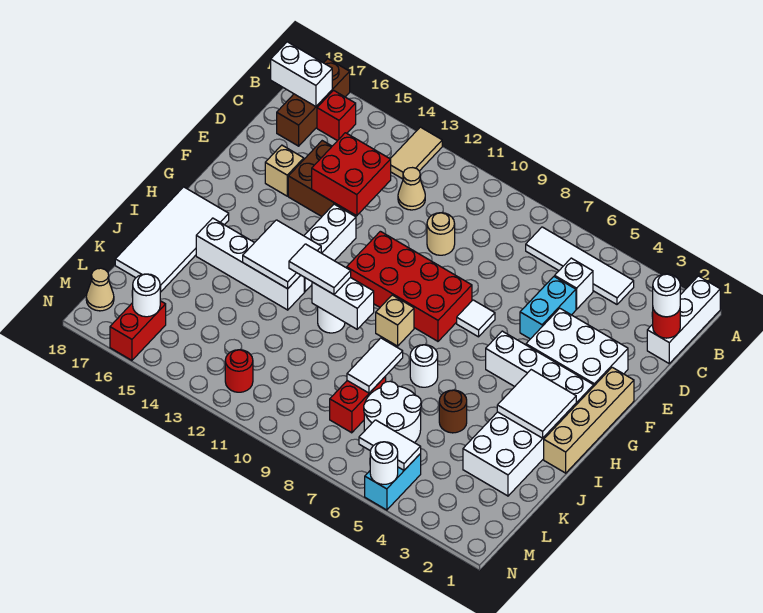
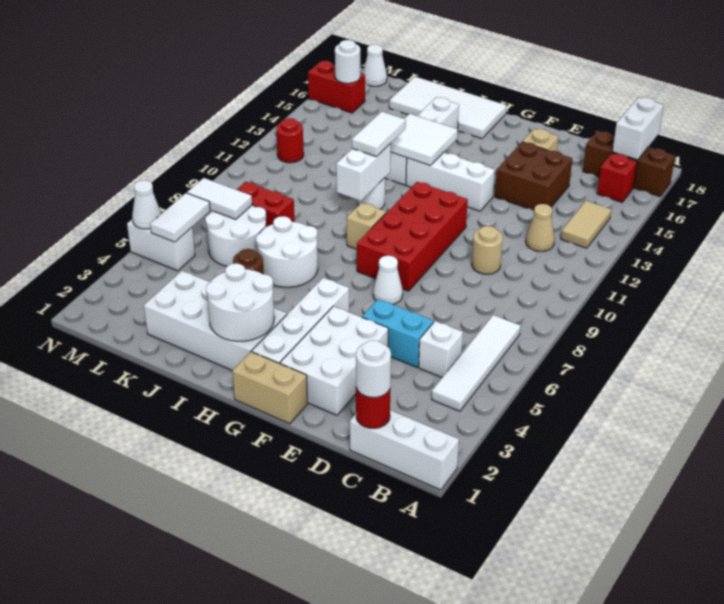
tan 1x2 tile [390,127,442,179] -> tan 1x2 tile turned to [561,201,611,248]
red 2x2 brick [312,133,391,216] -> none
tan 1x4 brick [544,367,634,473] -> tan 1x2 brick [232,352,308,424]
white 1x1 tile [457,300,495,337] -> white 1x1 cone [373,255,403,304]
white 2x2 tile [497,370,576,438] -> white 2x2 round brick [206,263,274,341]
white 1x1 round brick [410,345,438,387] -> white 2x2 round brick [256,216,318,287]
white 1x2 tile [347,338,403,393] -> white 1x2 tile moved to [187,178,252,220]
cyan 1x2 brick [365,453,421,510] -> white 1x2 brick [127,219,195,271]
tan 1x1 cone [86,268,114,311] -> white 1x1 cone [363,45,387,86]
white 1x1 round brick [370,442,398,484] -> white 1x1 cone [132,180,161,229]

